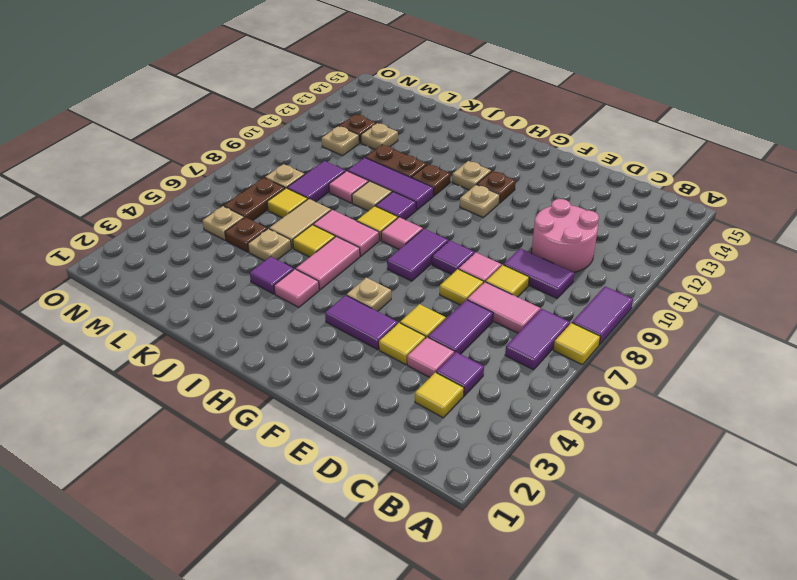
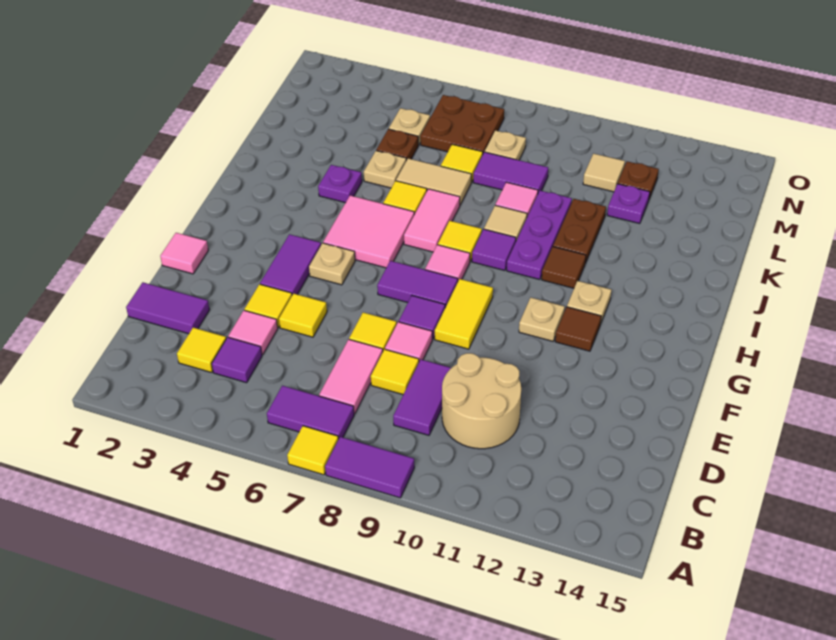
pink 2x2 round brick [532,199,599,272] -> tan 2x2 round brick [442,353,521,449]
purple 1x2 tile [428,300,493,354] -> purple 1x2 tile moved to [126,282,210,334]
none -> yellow 1x2 tile [435,279,493,349]
brown 1x1 plate [477,171,516,203] -> brown 1x1 tile [555,307,601,351]
pink 1x1 tile [274,269,319,307] -> pink 1x1 tile moved to [160,233,208,274]
pink 1x2 tile [296,236,360,290] -> pink 2x2 tile [323,196,414,268]
purple 1x3 tile [348,158,434,210] -> purple 1x3 plate [507,191,572,280]
brown 1x1 plate [412,164,451,196] -> brown 1x1 tile [542,247,586,288]
purple 1x1 tile [250,256,294,294] -> purple 1x1 plate [318,165,362,203]
tan 1x1 plate [361,123,398,150] -> purple 1x1 plate [607,184,650,224]
brown 1x2 plate [224,178,285,221] -> brown 2x2 plate [420,95,504,153]
tan 1x1 plate [322,126,359,156] -> tan 1x1 tile [583,154,625,192]

